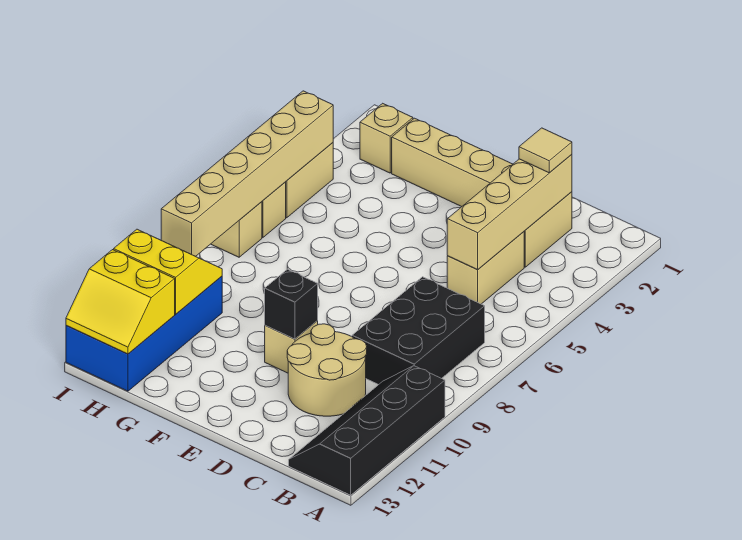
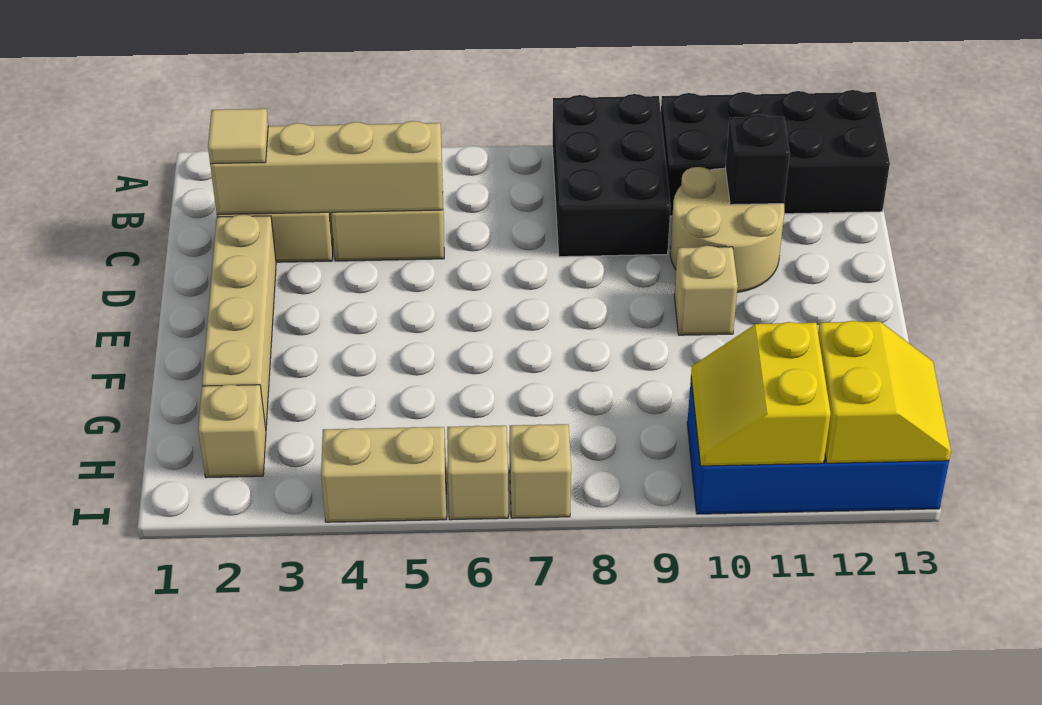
black 2x4 slope [289,366,445,495] -> black 2x4 brick [661,90,890,216]
black 2x3 brick [352,277,485,385] -> black 2x3 brick turned to [553,94,670,257]
black 1x1 brick [265,269,318,339] -> black 1x1 brick moved to [725,115,790,205]
tan 1x6 brick [161,91,333,256] -> none

